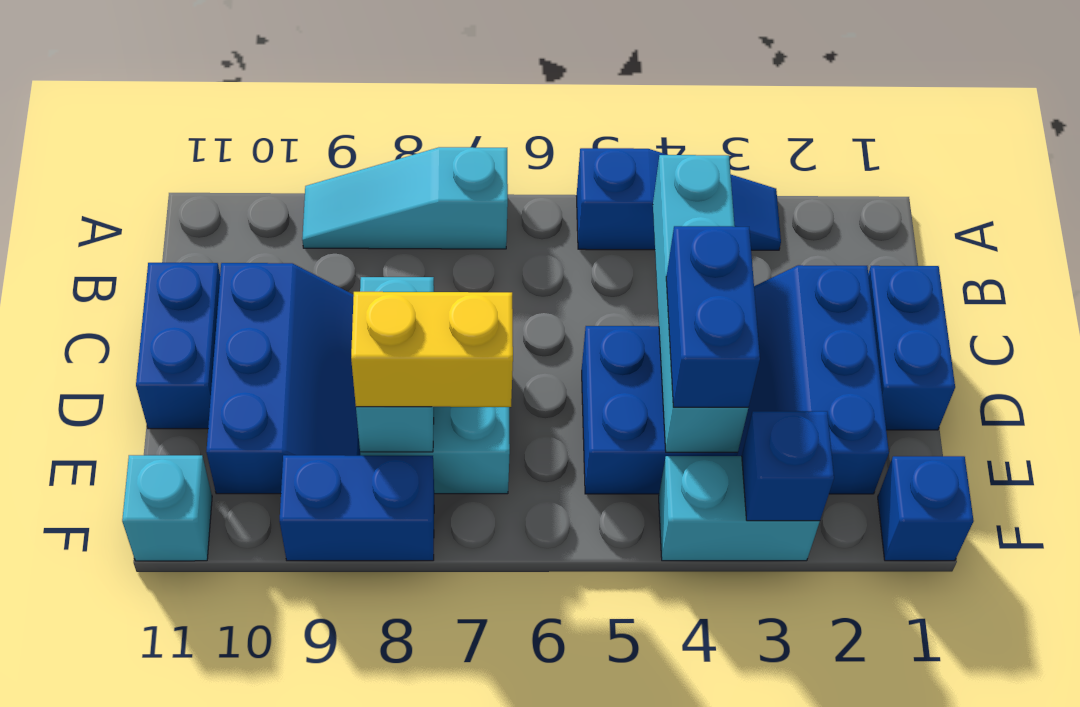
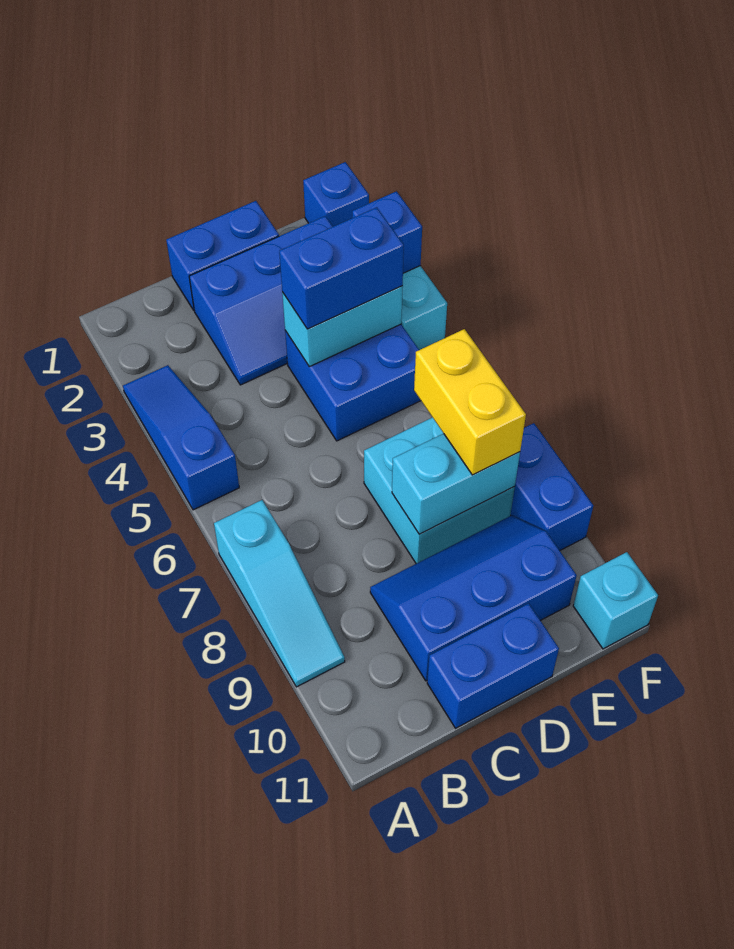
cyan 1x4 brick [653,155,748,453] -> cyan 1x2 brick [282,286,403,367]

